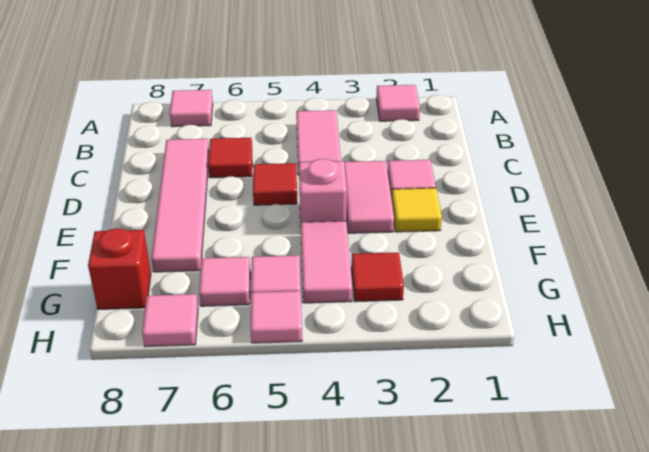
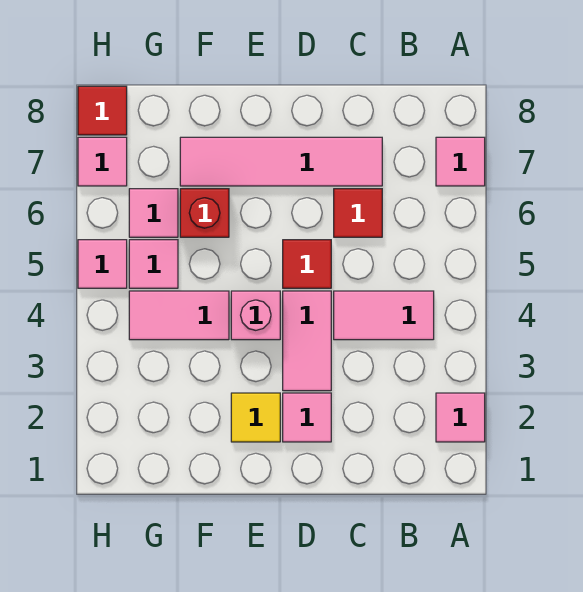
pink 1x2 tile [344,161,394,233] -> pink 1x2 tile turned to [283,291,331,391]
red 1x1 tile [351,253,404,302] -> red 1x1 tile moved to [78,86,127,135]
red 1x1 brick [88,228,151,309] -> red 1x1 brick moved to [180,189,229,237]

